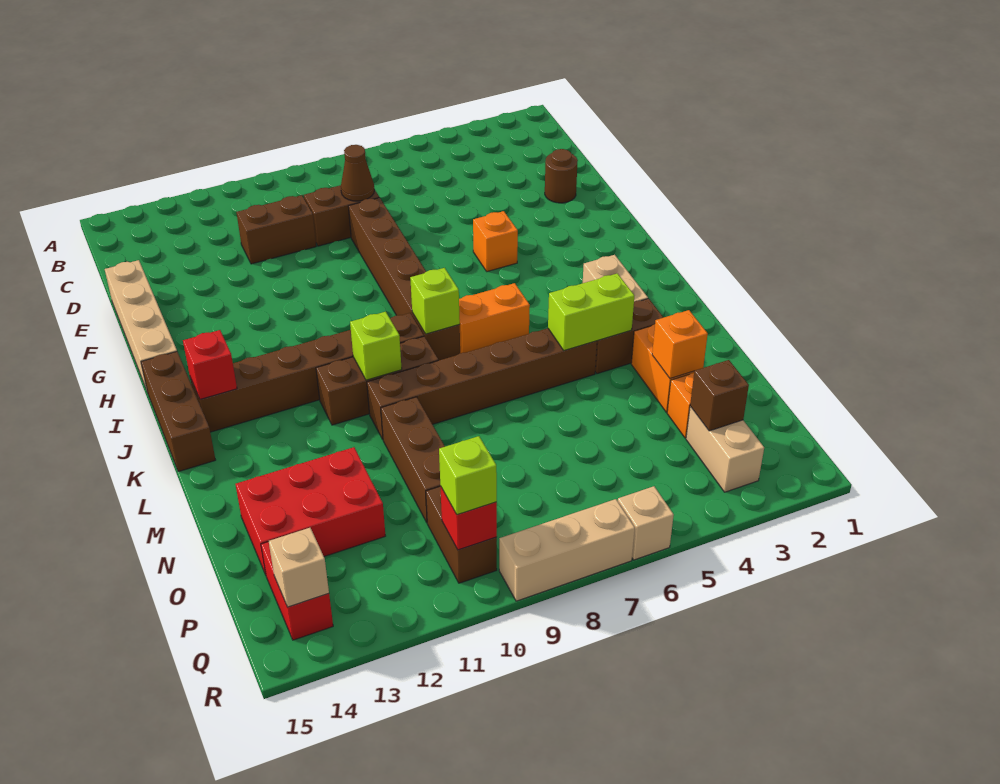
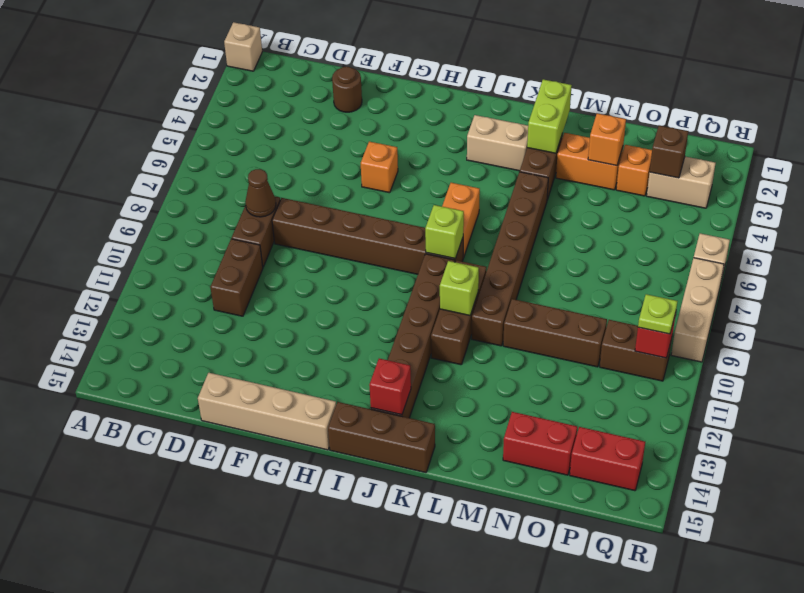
lime 1x2 brick [548,273,634,351] -> lime 1x2 brick moved to [527,79,572,153]
red 2x3 brick [236,447,385,575] -> red 1x2 brick [503,412,577,475]
lime 1x1 brick [439,436,497,515] -> lime 1x1 plate [638,294,677,334]
tan 1x1 brick [269,528,329,607] -> tan 1x1 brick moved to [224,22,262,71]

